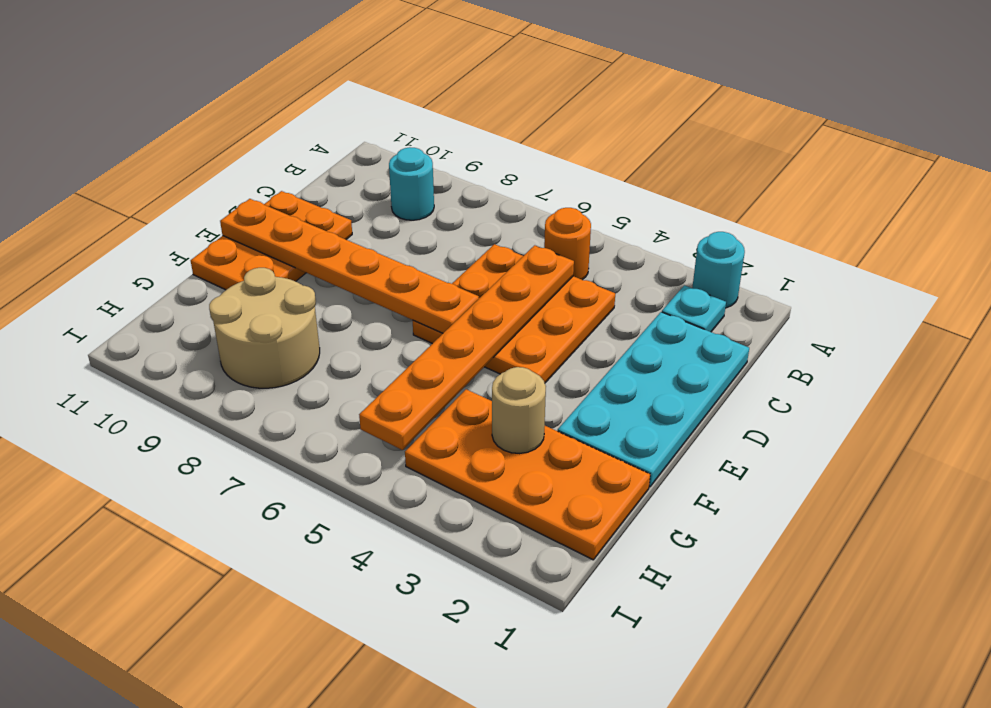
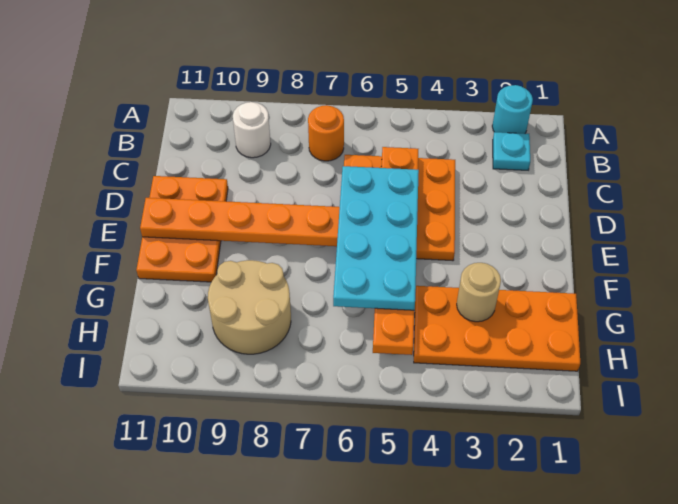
orange 1x1 round brick [544,208,591,280] -> orange 1x1 round brick moved to [308,105,344,161]
cyan 1x1 round brick [389,147,434,220] -> white 1x1 round brick [233,102,271,158]
cyan 2x4 plate [558,312,749,487] -> cyan 2x4 plate moved to [333,166,419,310]

